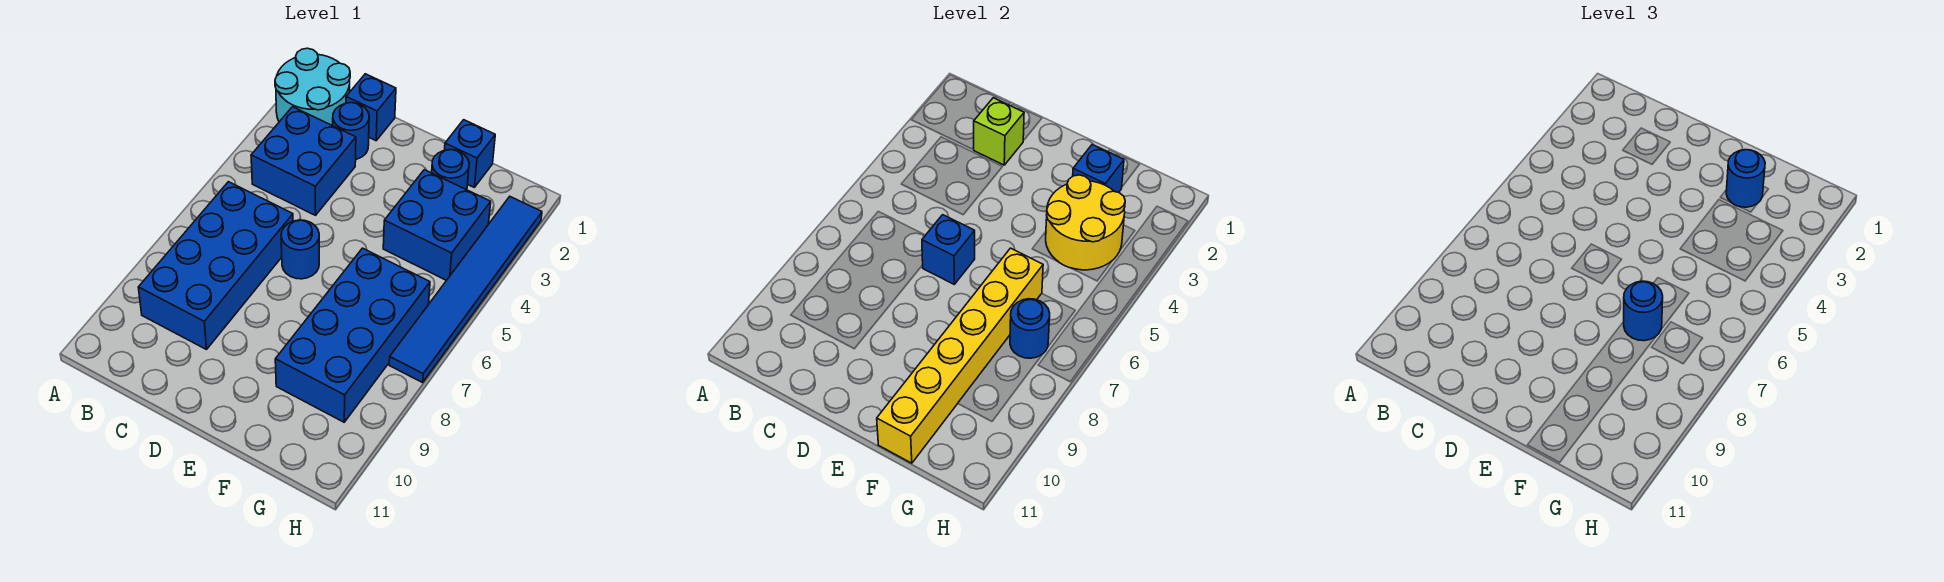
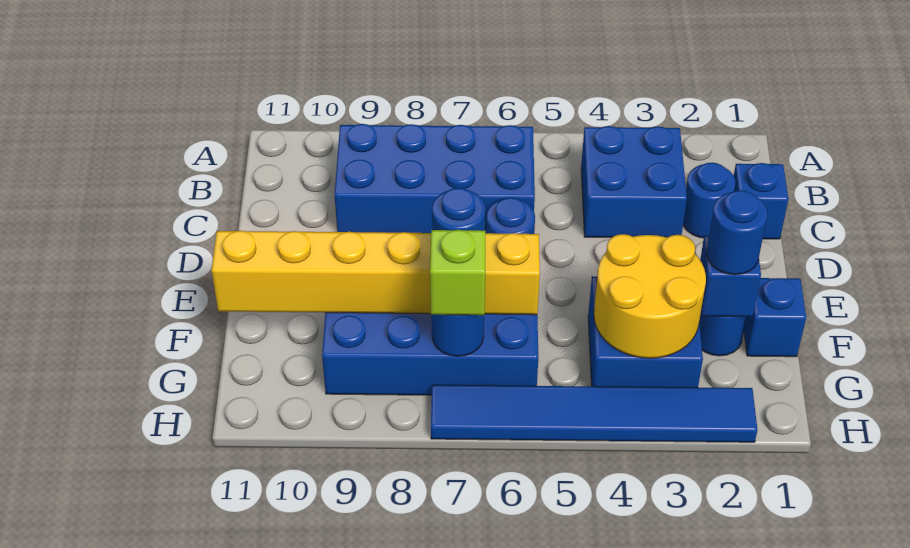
cyan 2x2 round brick [275,48,350,126] -> none
lime 1x1 brick [973,98,1024,165] -> lime 1x1 brick moved to [430,230,485,315]
blue 1x1 brick [922,215,975,284] -> none

